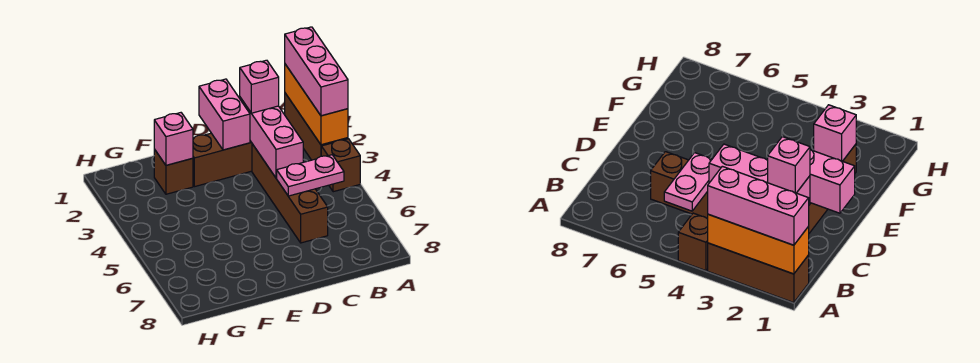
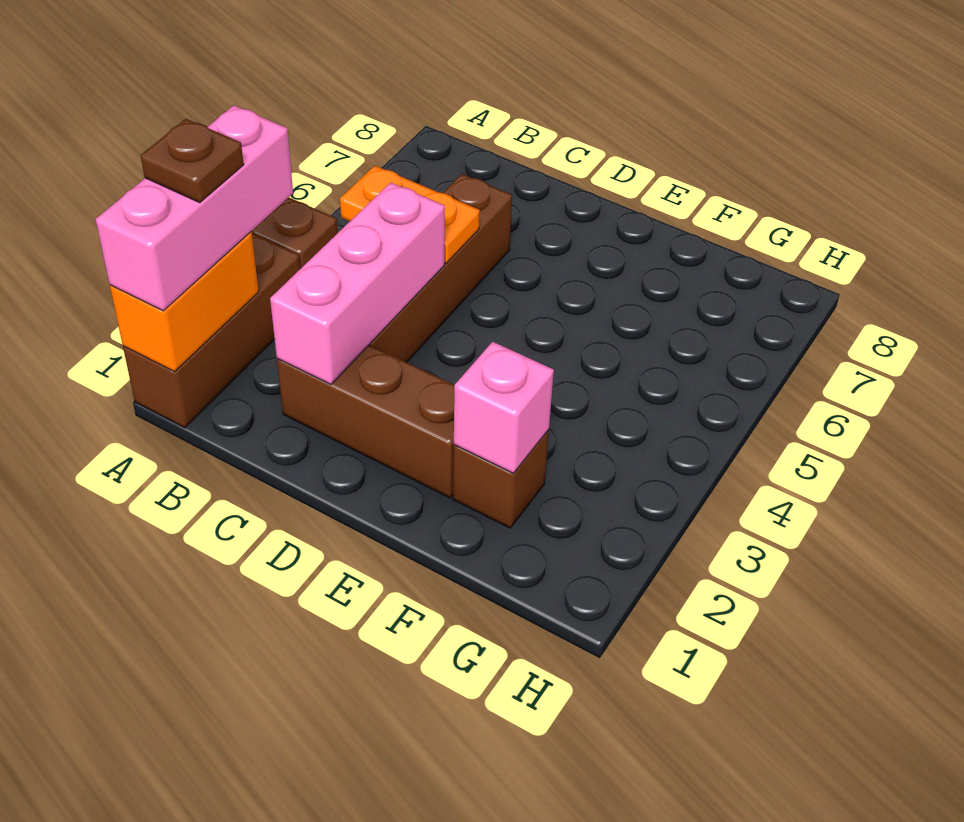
orange 1x3 brick [285,64,348,145] -> orange 1x2 brick [110,232,259,372]
none -> brown 1x1 plate [141,119,244,203]
pink 1x2 plate [277,155,344,196] -> orange 1x2 plate [340,166,480,263]
pink 1x1 brick [240,60,279,113] -> none
pink 1x2 brick [199,79,250,150] -> none

